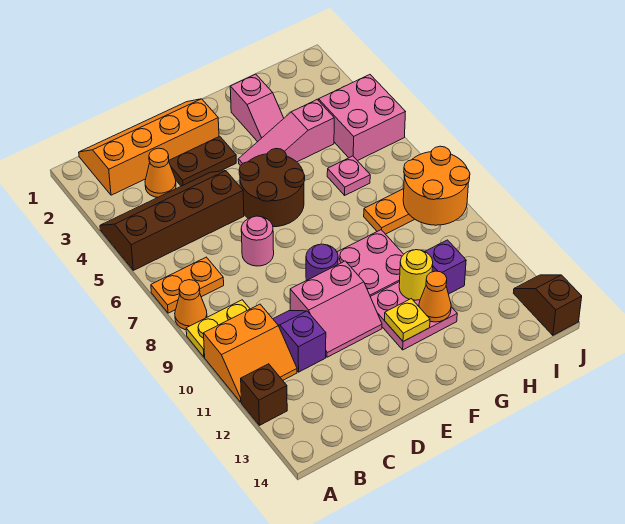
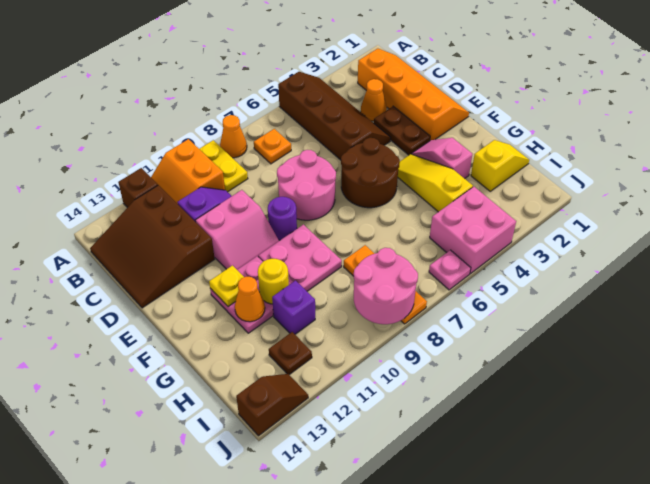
orange 1x2 plate [151,257,224,313] -> orange 1x1 plate [254,129,291,164]
none -> brown 3x3 slope [90,185,215,308]
pink 1x1 round brick [241,216,274,266] -> pink 2x2 round brick [277,150,336,220]
pink 2x2 slope [290,261,382,357] -> pink 2x2 slope turned to [195,190,279,269]
pink 1x3 slope [238,100,334,166] -> yellow 1x3 slope [398,154,473,212]
pink 1x2 slope [230,74,284,142] -> pink 1x2 slope turned to [412,138,472,179]
none -> yellow 1x2 slope [471,140,529,191]
pink 1x1 plate [327,156,370,195] -> pink 1x1 plate moved to [429,250,471,290]
orange 2x2 round brick [403,146,470,225] -> pink 2x2 round brick [354,248,418,324]
none -> brown 1x1 plate [269,332,312,375]

